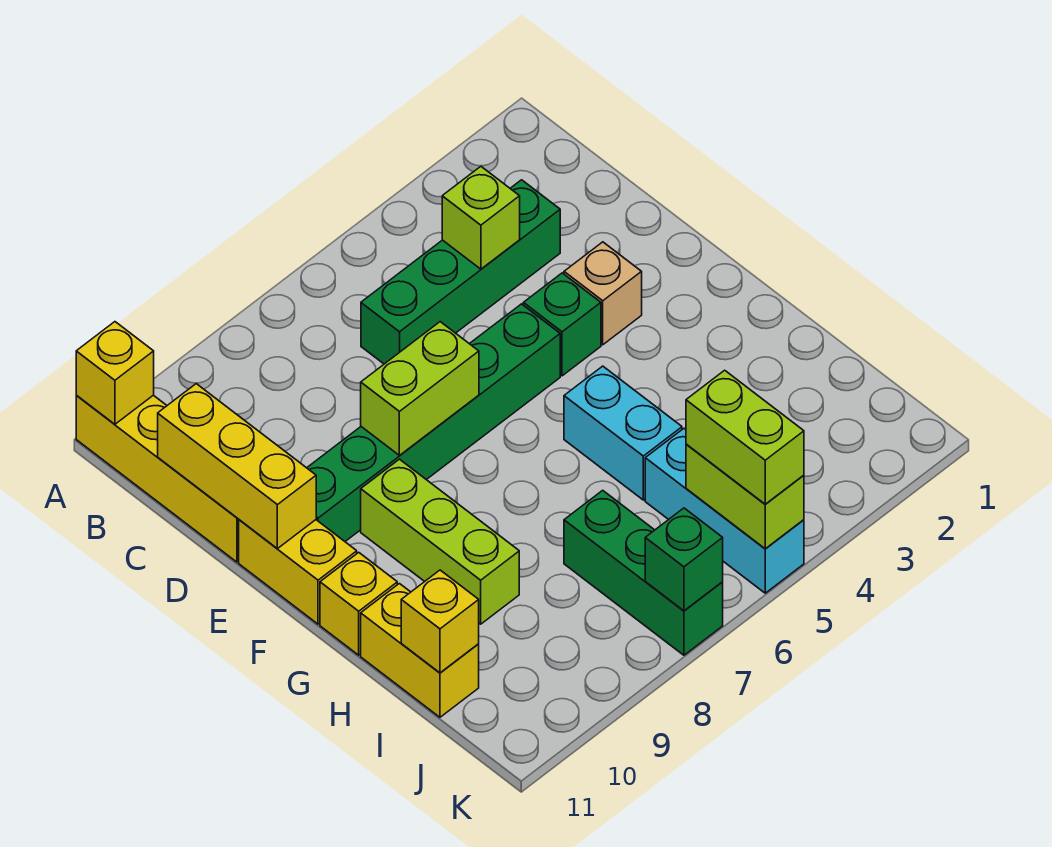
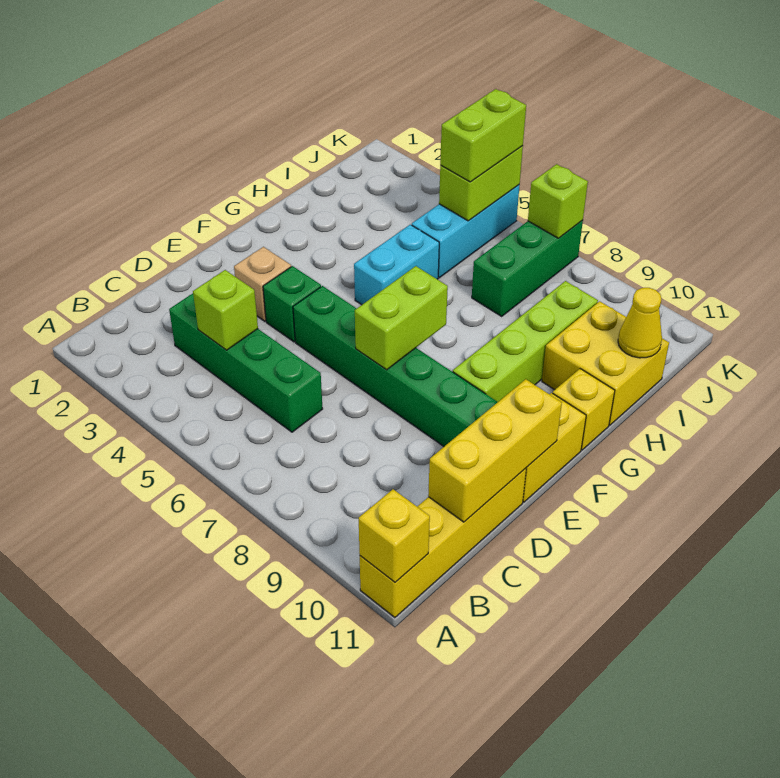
lime 1x2 brick [361,322,479,455] -> lime 1x2 brick turned to [355,266,448,370]
lime 1x3 brick [361,459,519,624] -> lime 1x4 brick [453,281,598,402]
yellow 1x2 brick [361,584,479,717] -> yellow 2x2 brick [542,301,669,425]
yellow 1x1 brick [401,570,479,673] -> yellow 1x1 cone [618,288,662,358]
green 1x1 brick [645,508,723,611] -> lime 1x1 brick [528,164,588,238]

